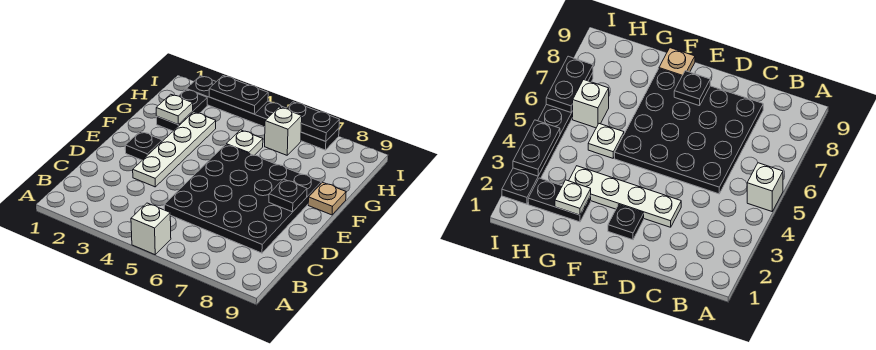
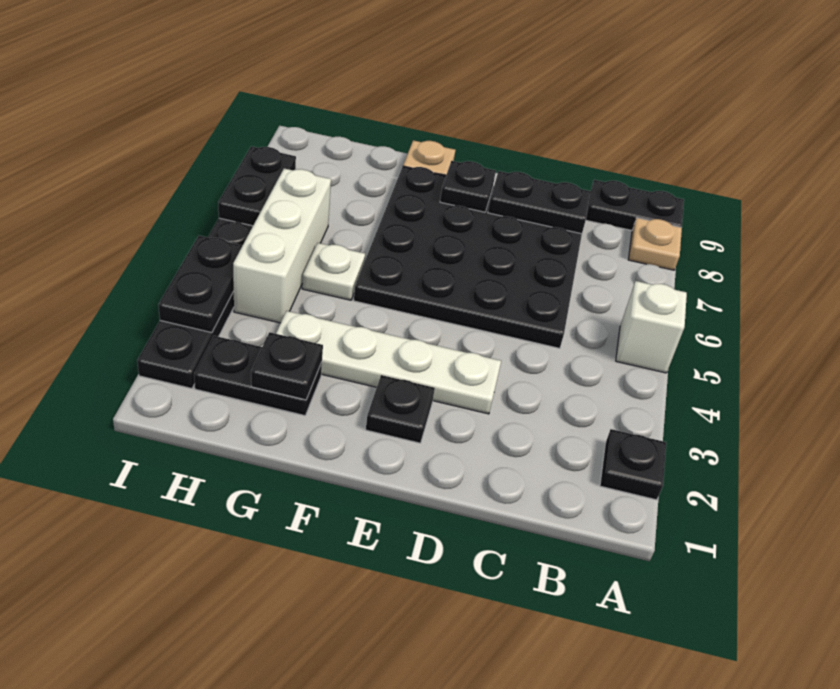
none -> black 1x1 plate [600,429,666,500]
none -> tan 1x1 plate [628,218,682,270]
none -> black 1x2 plate [586,180,684,230]
none -> black 1x2 plate [488,171,591,234]
white 1x1 plate [156,94,193,124] -> black 1x1 plate [251,332,323,400]
white 1x1 brick [265,107,302,155] -> white 1x3 brick [233,169,331,323]

